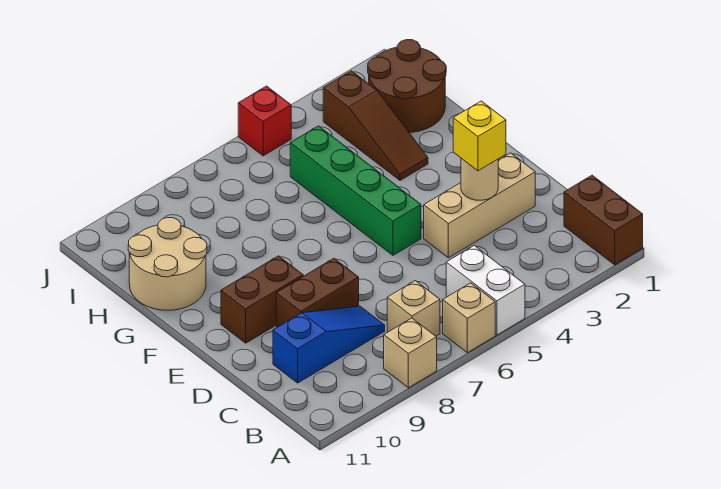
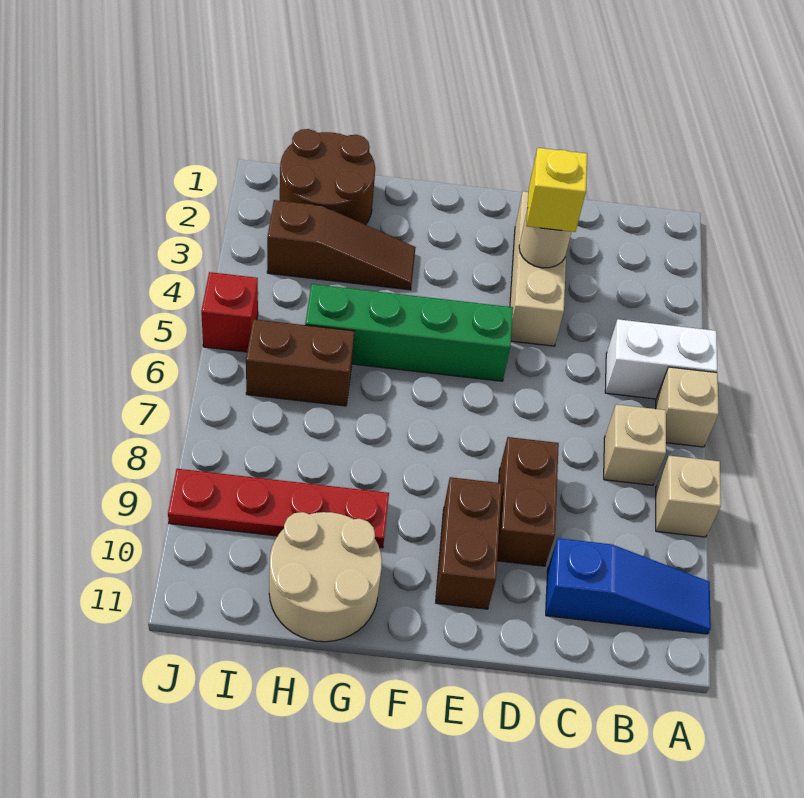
brown 1x2 brick [564,175,643,265] -> brown 1x2 brick moved to [246,319,354,406]
blue 1x3 slope [273,306,385,383] -> blue 1x3 slope turned to [546,538,711,634]
none -> red 1x4 plate [168,469,389,548]

